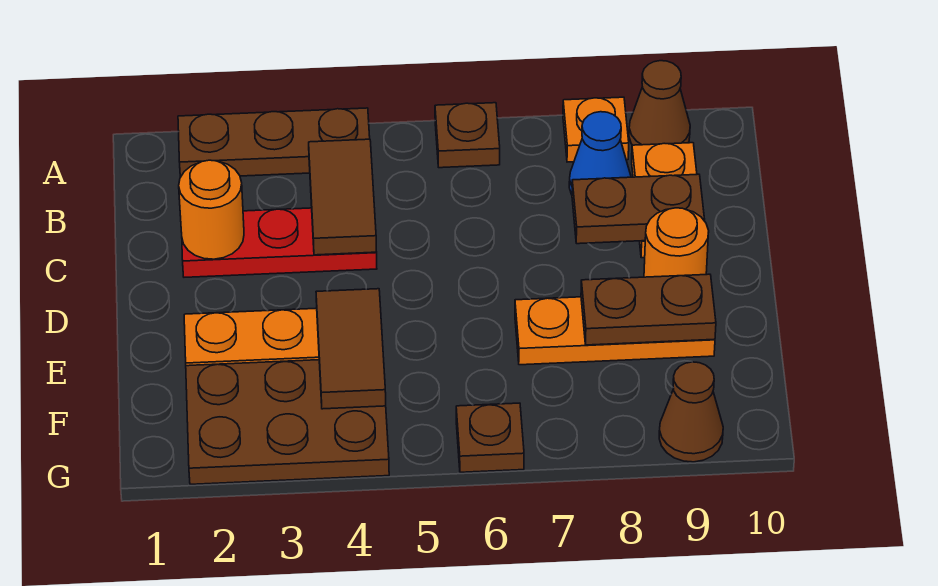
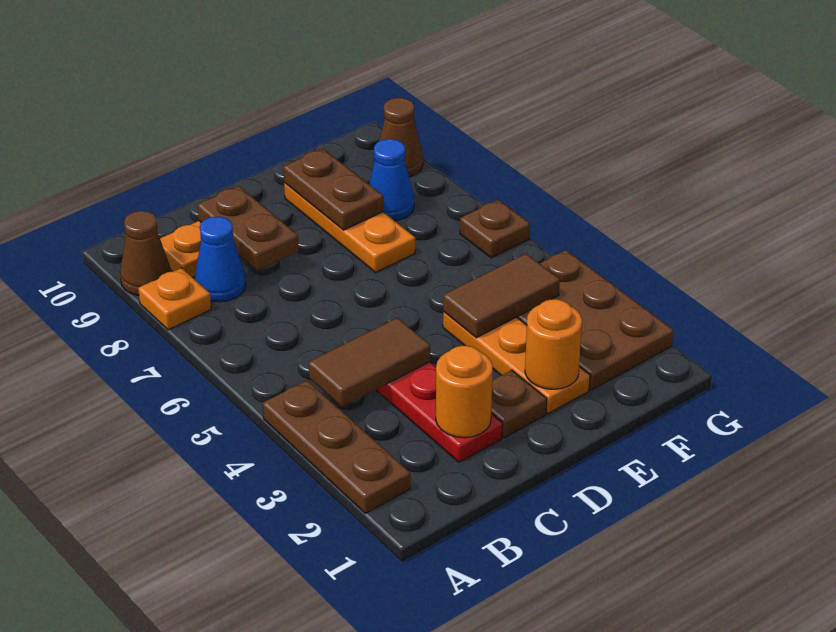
brown 1x1 plate [435,103,500,168] -> brown 1x1 plate moved to [491,370,547,438]
orange 1x1 round brick [644,208,709,277] -> orange 1x1 round brick moved to [525,299,582,389]
none -> blue 1x1 cone [369,139,414,221]

